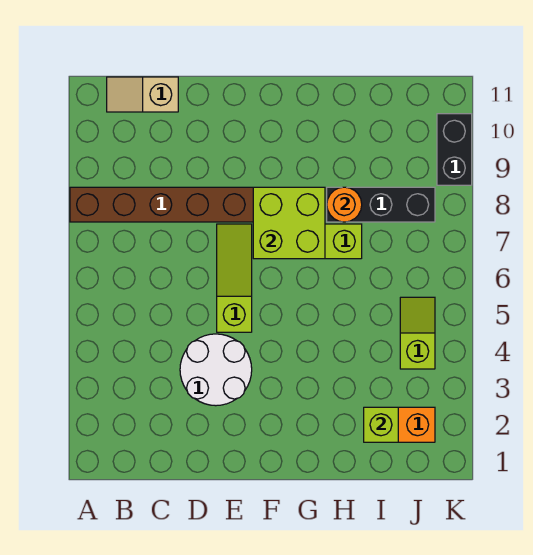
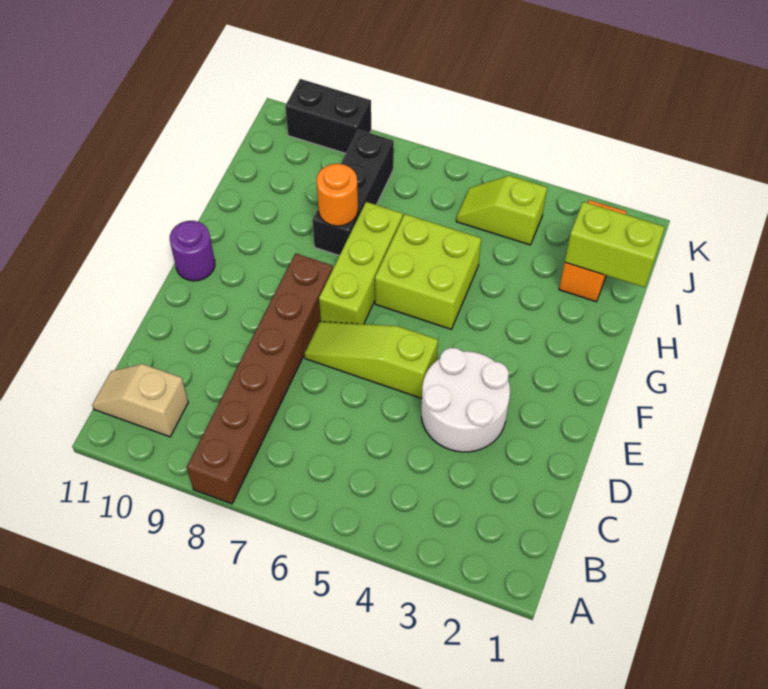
tan 1x2 slope [107,77,178,112] -> tan 1x2 slope turned to [92,364,188,437]
lime 2x2 brick [253,187,325,259] -> lime 2x2 brick moved to [375,214,481,329]
none -> purple 1x1 round brick [170,221,215,281]
lime 1x1 brick [364,407,398,442] -> lime 1x2 brick [565,202,665,287]

